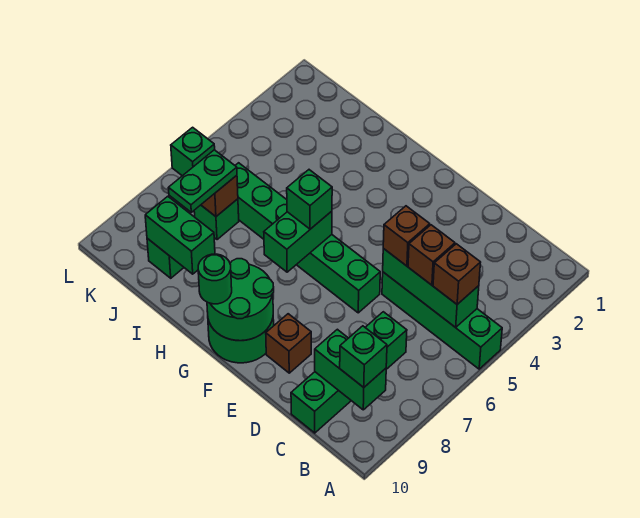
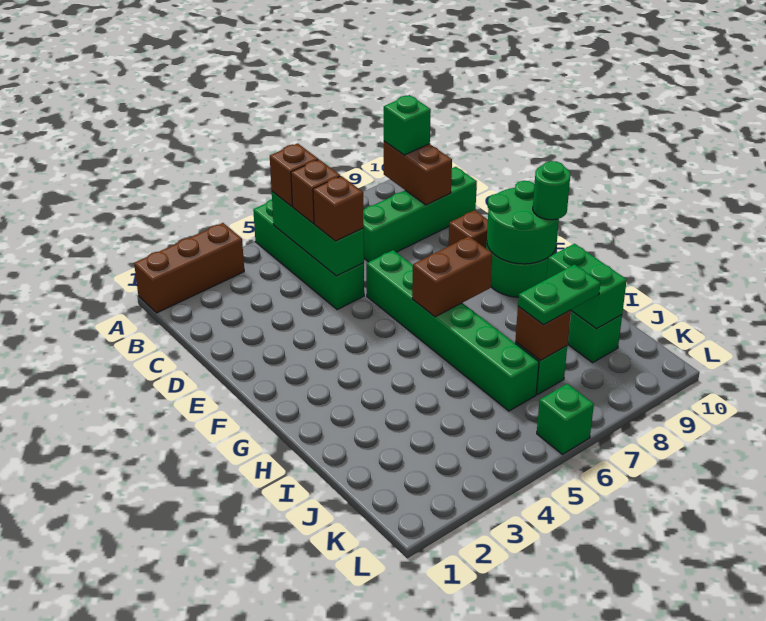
none -> brown 1x3 brick [134,223,244,313]
green 1x2 brick [315,329,386,410] -> brown 1x2 brick [384,141,452,205]
green 1x2 brick [264,211,332,272] -> brown 1x2 brick [412,236,492,317]
green 1x1 brick [287,170,332,229] -> none

